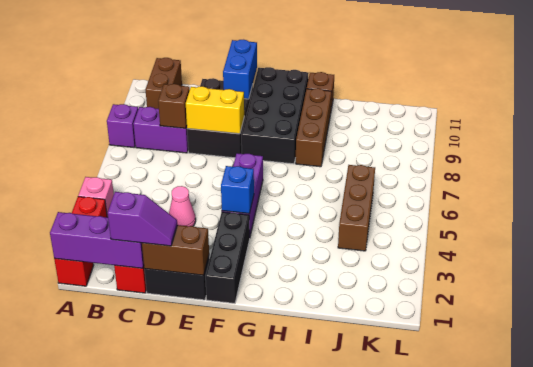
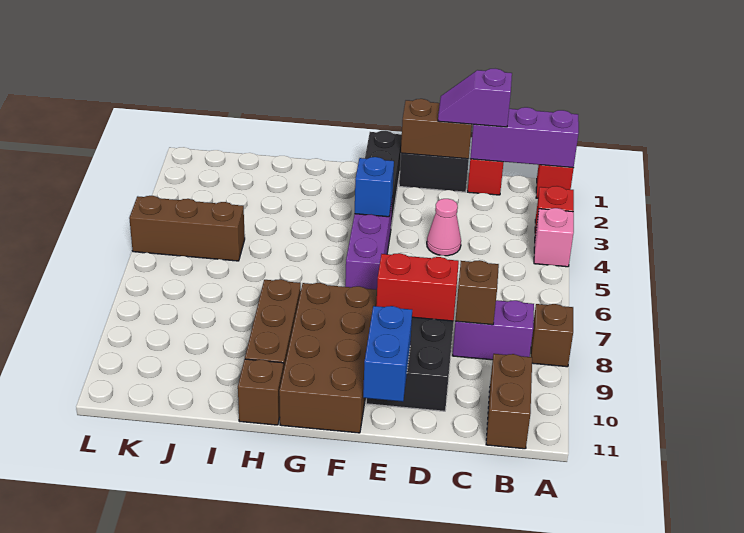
purple 1x1 brick [107,104,138,147] -> brown 1x1 brick [531,304,573,367]
yellow 1x2 brick [186,86,244,134] -> red 1x2 brick [376,253,459,321]
black 2x4 brick [241,67,309,164] -> brown 2x4 brick [279,283,377,433]
brown 1x3 brick [338,165,375,251] -> brown 1x3 brick turned to [129,196,245,261]

